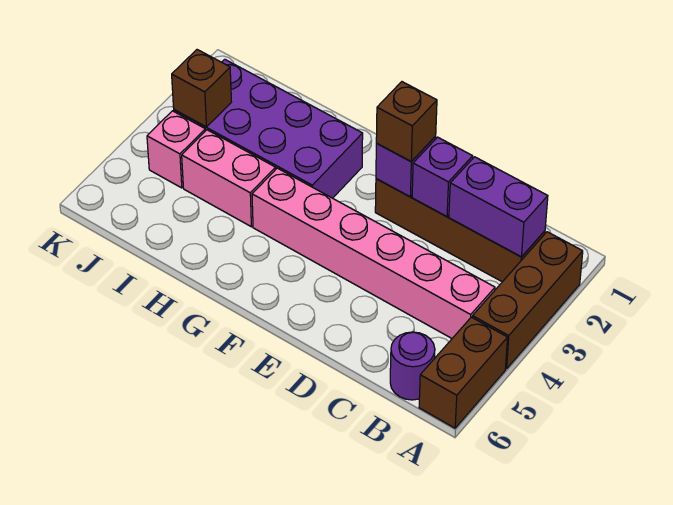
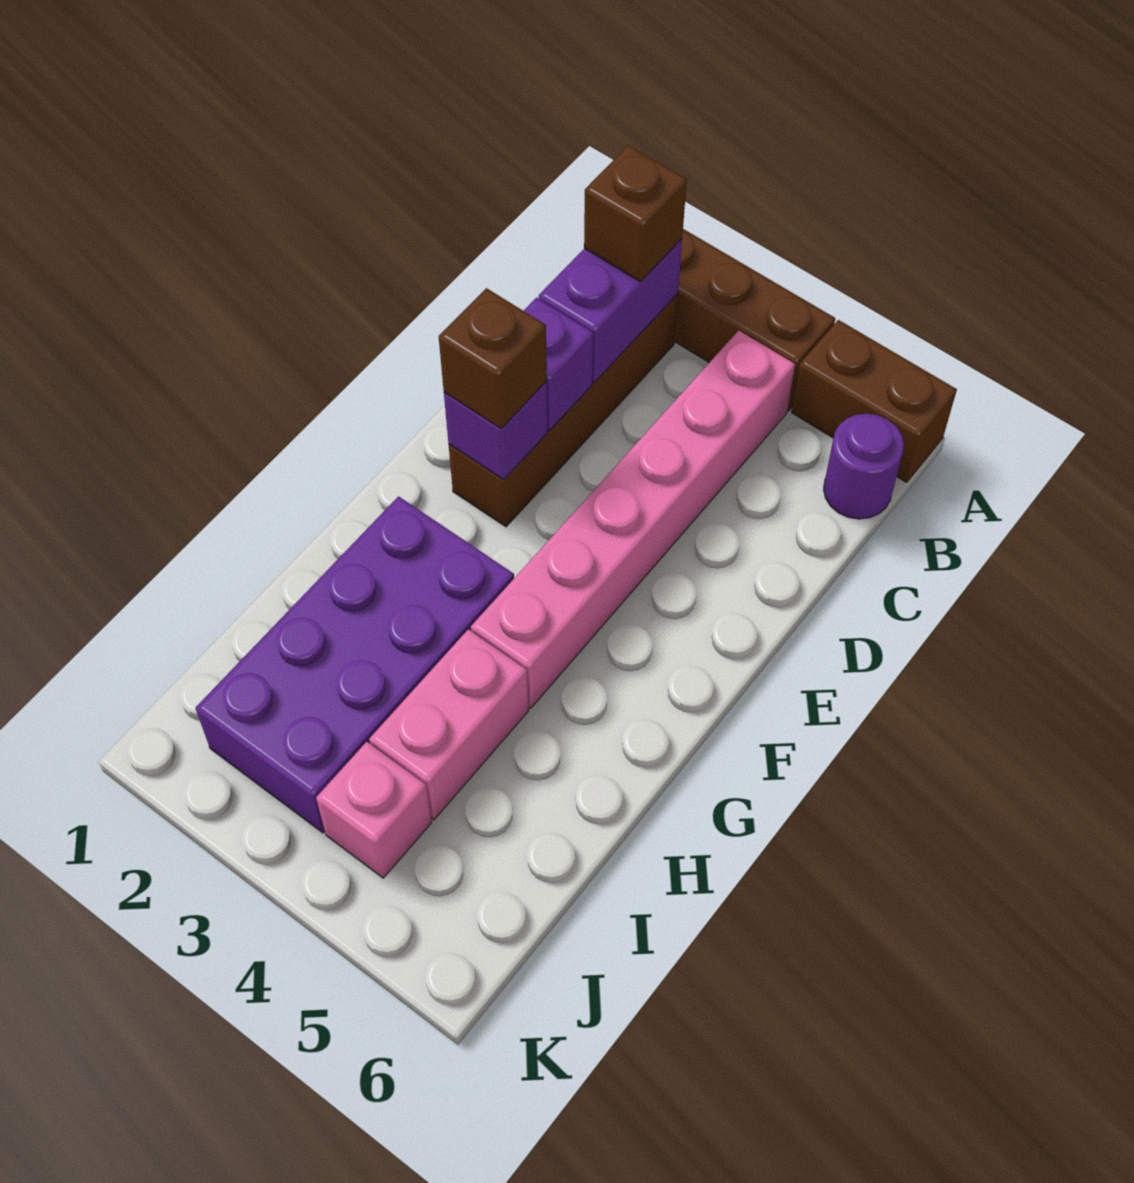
brown 1x1 brick [172,50,231,127] -> brown 1x1 brick moved to [584,146,687,282]

